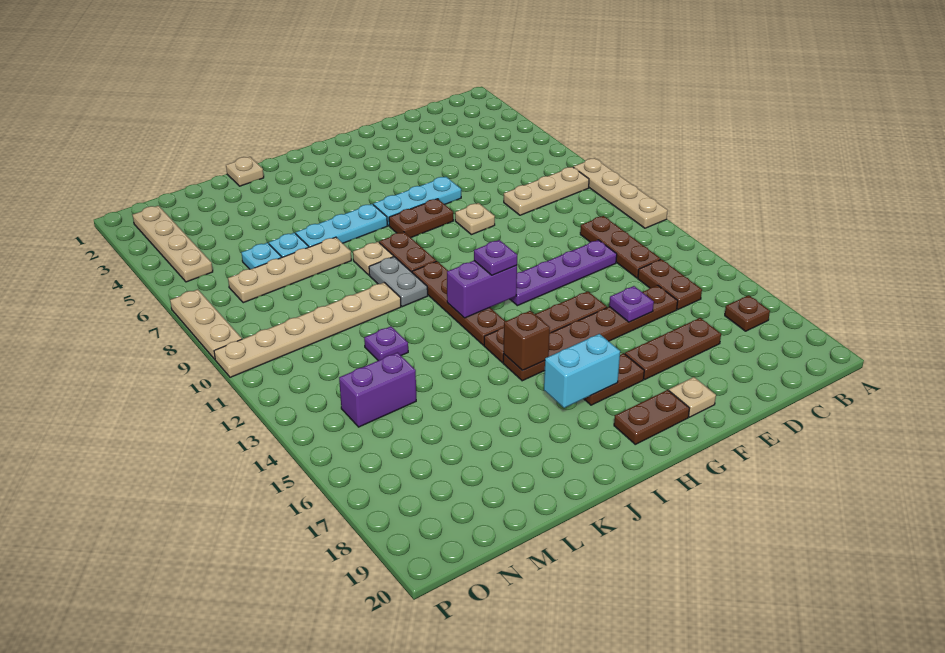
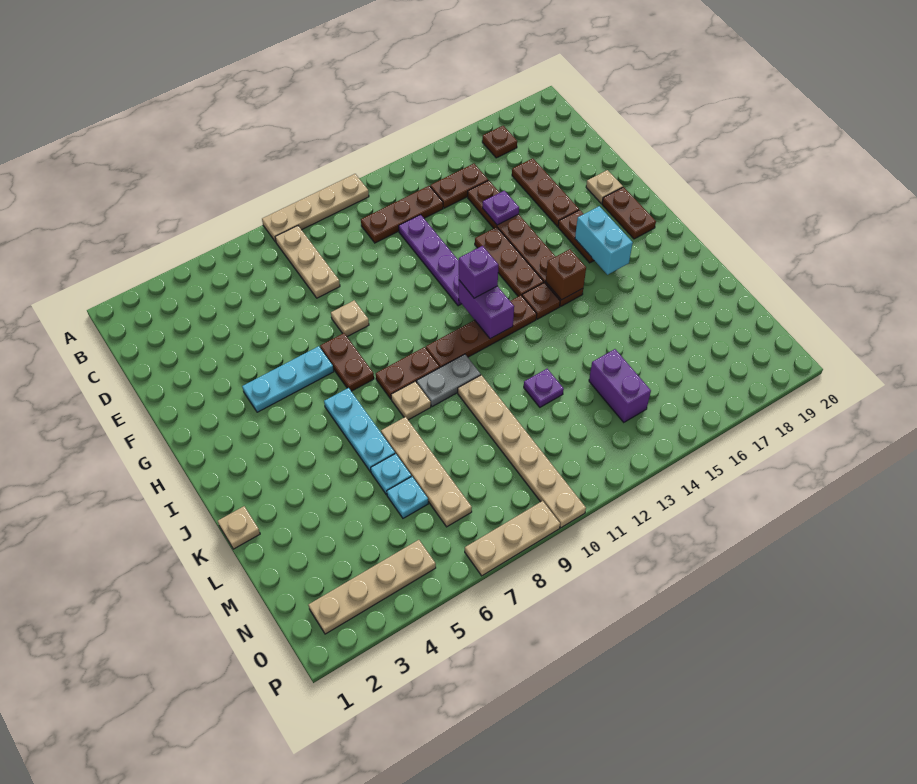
cyan 1x3 plate [373,177,461,226] -> cyan 1x3 plate turned to [242,346,334,412]
purple 1x1 plate [474,240,517,275] -> purple 1x1 brick [459,246,498,298]

